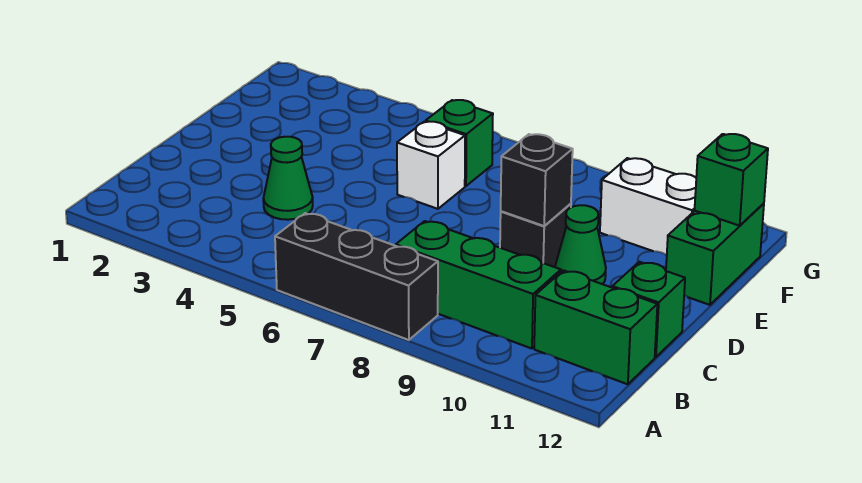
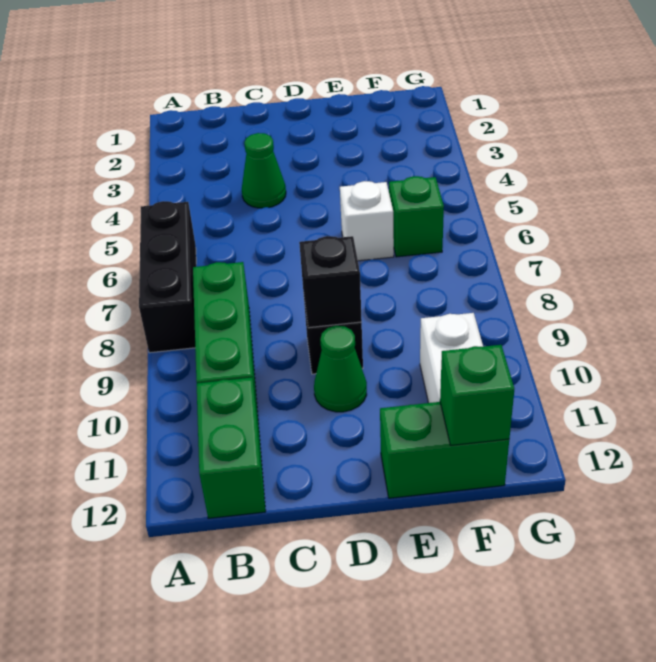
green 1x1 brick [612,262,685,357] -> none

